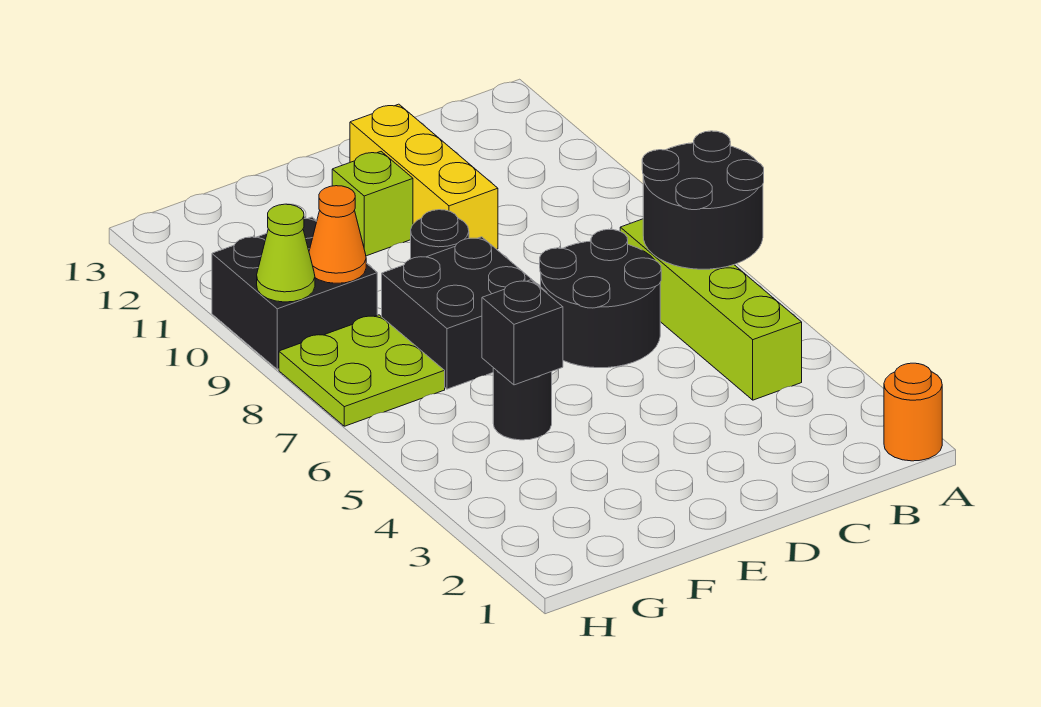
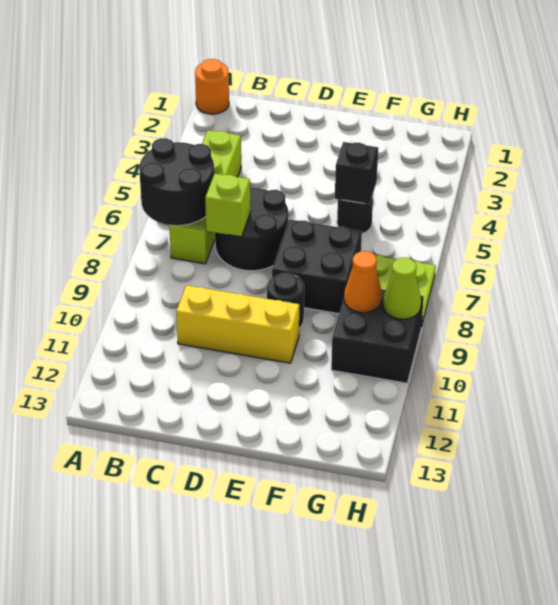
yellow 1x3 brick [350,104,498,249] -> yellow 1x3 brick turned to [176,285,299,363]
lime 1x1 brick [332,152,413,256] -> lime 1x1 brick moved to [205,173,250,237]

